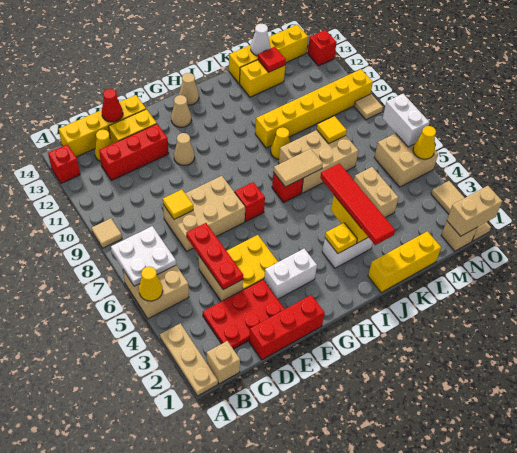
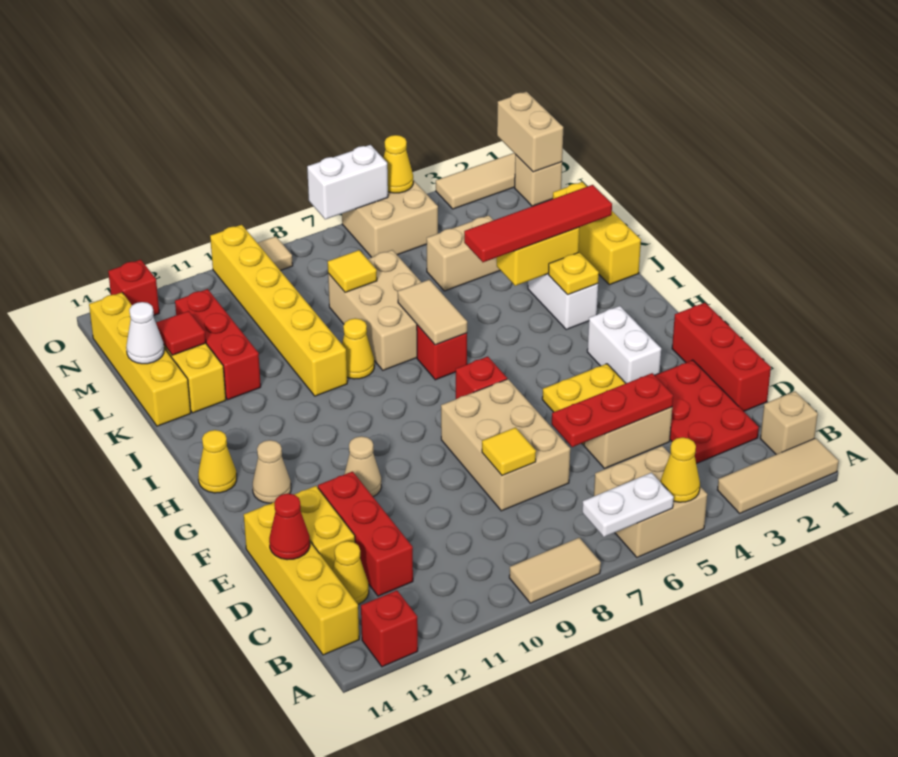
tan 1x3 plate [160,324,218,396] -> tan 1x3 tile [717,438,839,513]
white 2x2 plate [111,226,176,286] -> white 1x2 plate [582,473,674,537]
tan 1x1 tile [92,218,122,248] -> tan 1x2 tile [509,538,601,603]
tan 1x1 cone [179,73,199,105] -> yellow 1x1 cone [198,430,237,493]
none -> red 1x3 brick [175,289,261,400]

